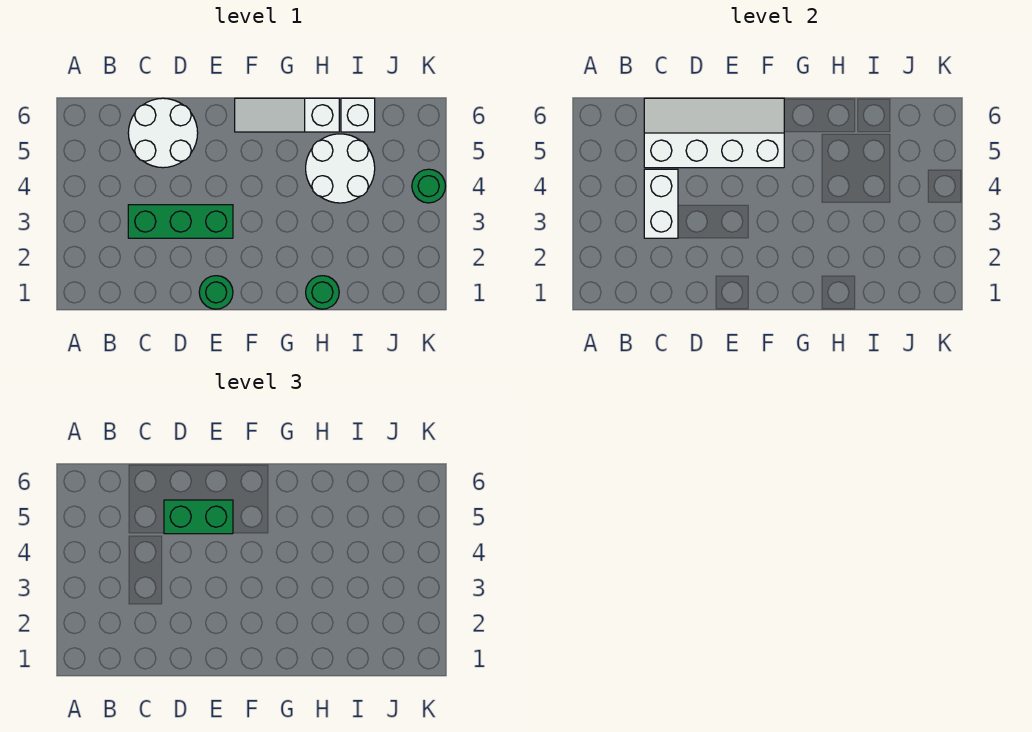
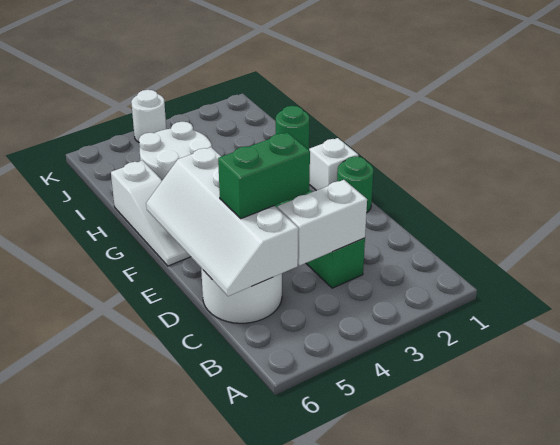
green 1x2 brick [164,500,233,534] -> green 1x2 brick turned to [218,132,310,219]
white 1x1 brick [341,98,375,132] -> white 1x1 brick moved to [309,138,358,191]
green 1x1 round brick [412,169,445,203] -> white 1x1 round brick [131,90,166,142]

